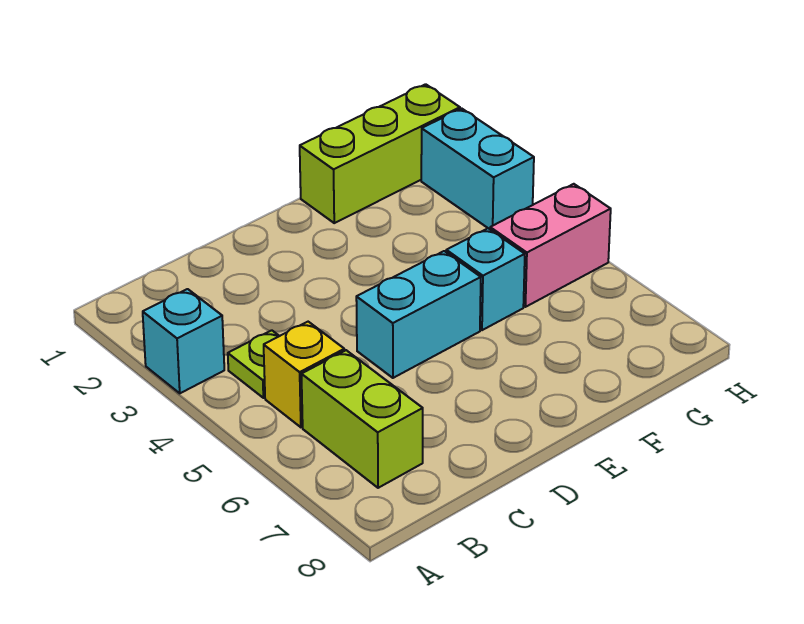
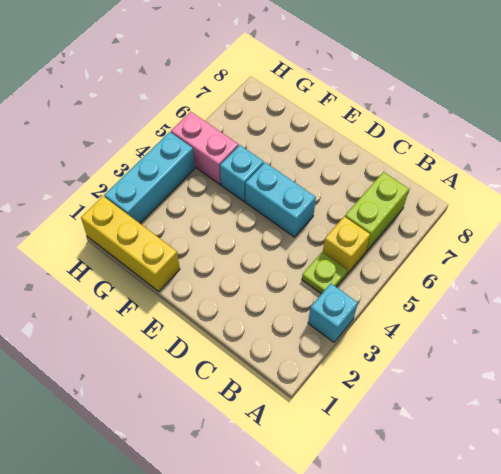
lime 1x3 brick [300,84,460,223] -> yellow 1x3 brick [81,196,180,291]
cyan 1x2 brick [421,109,534,229] -> cyan 1x3 brick [104,132,195,223]

